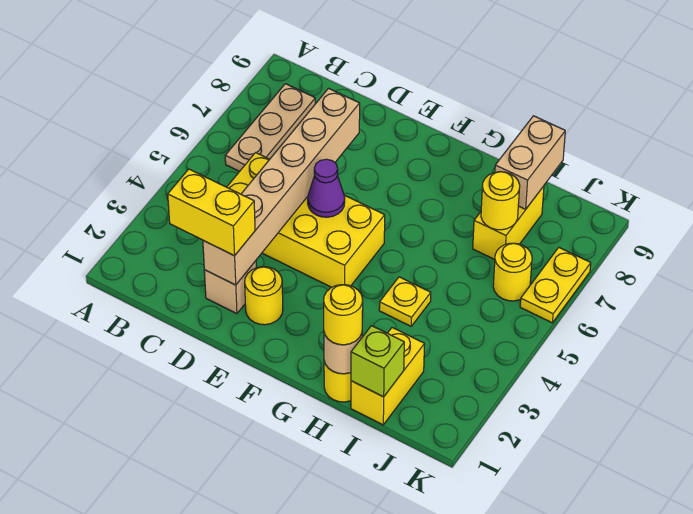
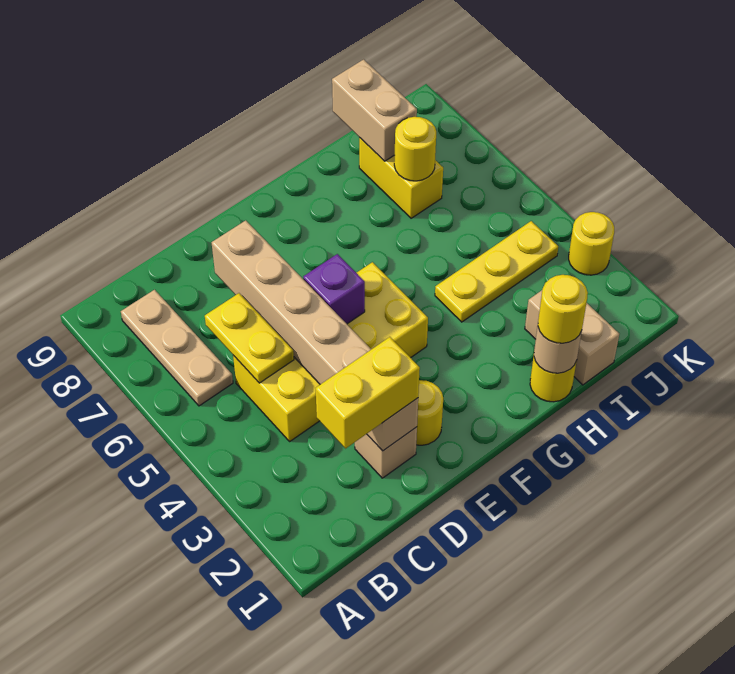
purple 1x1 cone [308,159,345,217] -> purple 1x1 brick [303,254,365,324]
yellow 1x1 plate [379,277,431,326] -> yellow 1x3 plate [435,221,558,322]
yellow 1x2 brick [351,328,425,425] -> tan 1x2 brick [525,290,619,385]
lime 1x1 brick [351,326,404,397] -> none
yellow 1x1 round brick [493,243,532,301] -> yellow 1x1 round brick moved to [569,212,614,275]
yellow 1x2 plate [520,248,591,323] -> yellow 1x2 plate moved to [205,293,294,383]

